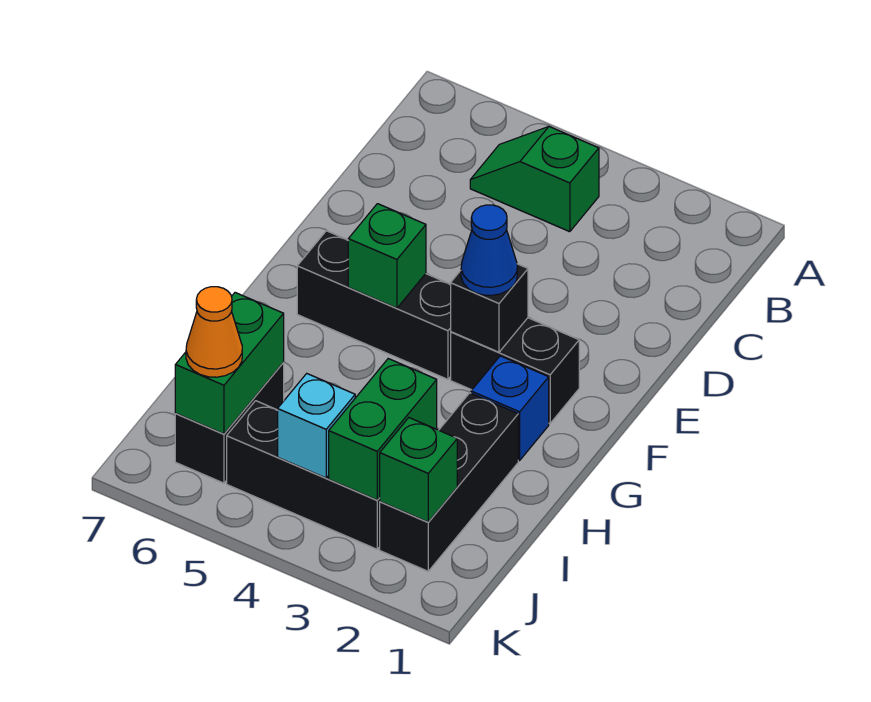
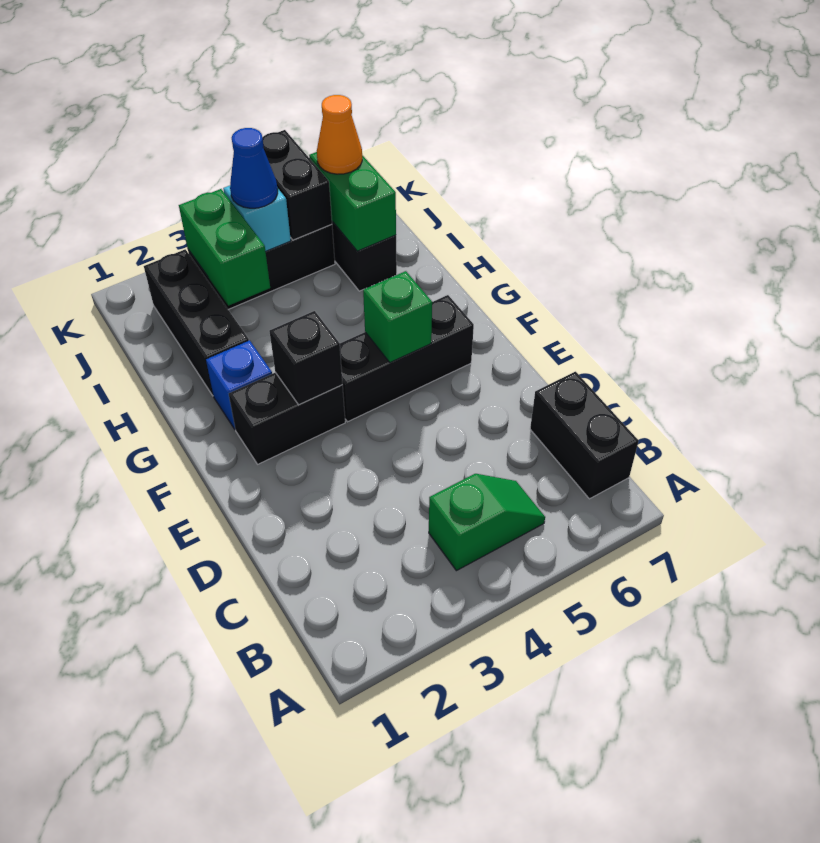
none -> black 1x2 brick [530,372,639,499]
blue 1x1 cone [461,205,517,296] -> blue 1x1 cone moved to [230,128,278,208]
green 1x1 brick [380,418,457,522] -> none
none -> black 1x2 brick [262,130,332,240]

